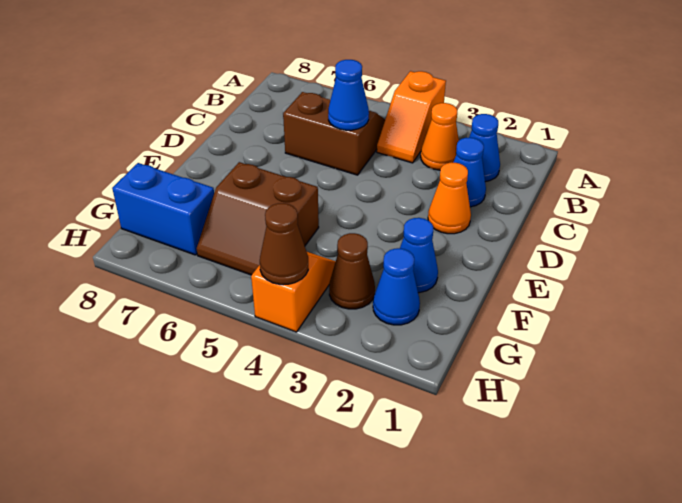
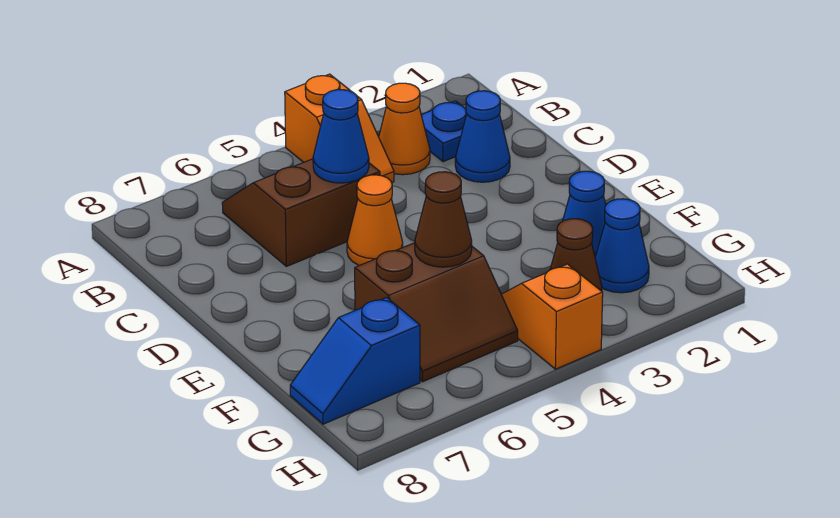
blue 1x1 cone [469,114,500,182] -> blue 1x1 plate [421,101,467,162]
orange 1x1 cone [428,163,471,234] -> orange 1x1 cone moved to [347,175,403,265]
blue 1x2 brick [112,163,214,255] -> blue 1x2 slope [290,297,420,424]
brown 1x1 cone [260,203,308,285] -> brown 1x1 cone moved to [415,172,472,267]

